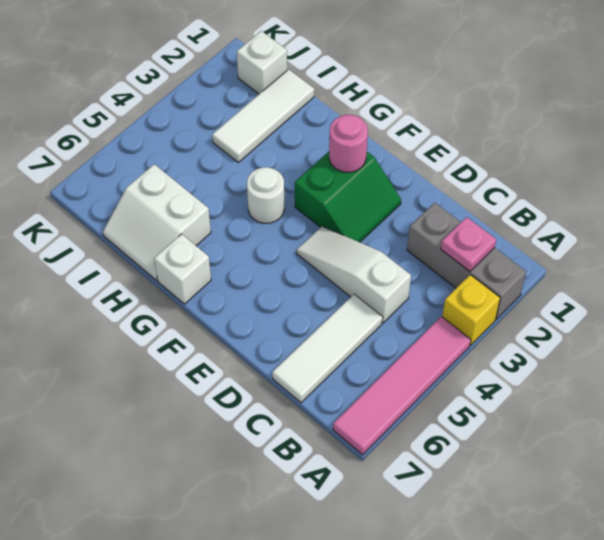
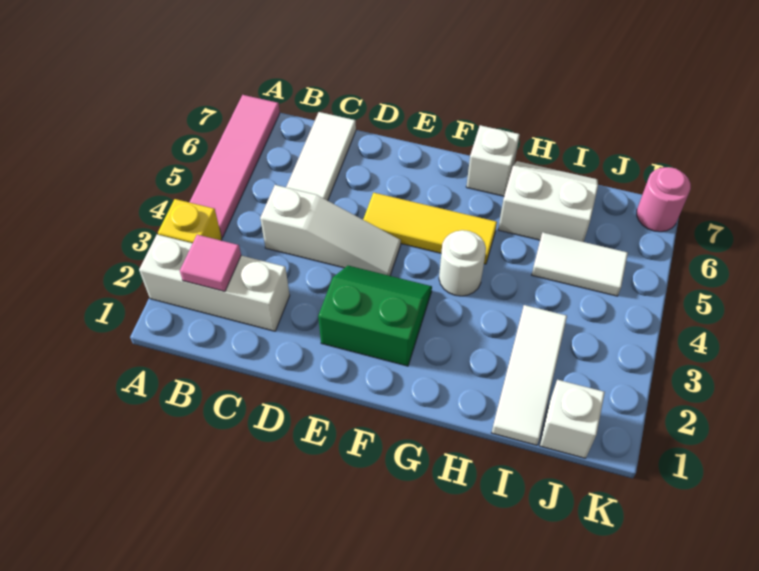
grey 1x3 brick [407,203,526,319] -> white 1x3 brick [139,235,290,331]
pink 1x1 plate [441,217,496,271] -> pink 1x1 tile [180,235,241,292]
green 2x2 slope [295,152,401,242] -> green 2x2 slope turned to [318,266,432,366]
none -> yellow 1x3 tile [363,193,497,264]
pink 1x1 round brick [329,115,368,172] -> pink 1x1 round brick moved to [637,167,691,232]
none -> white 1x2 tile [532,232,628,296]

